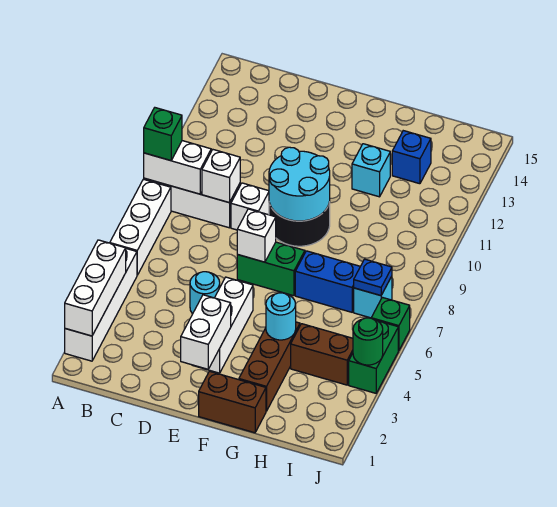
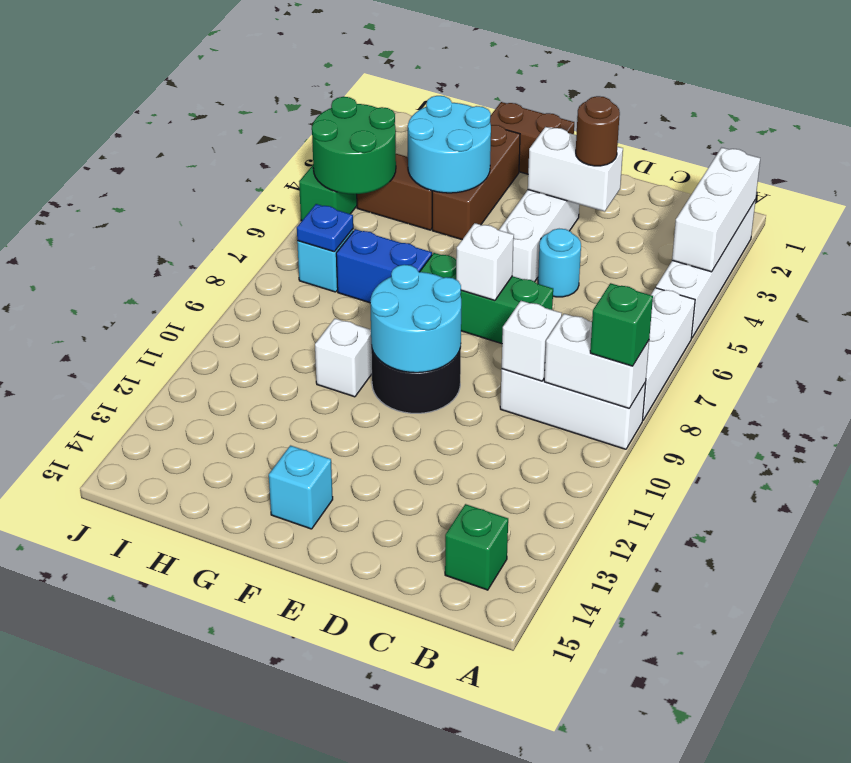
none -> brown 1x1 round brick [576,96,620,166]
white 1x1 brick [231,183,269,230] -> white 1x1 brick moved to [315,319,372,397]
white 1x2 brick [181,295,231,369] -> white 1x2 brick turned to [528,127,623,212]
green 1x2 brick [237,242,305,296] -> green 1x3 brick [420,253,553,344]
cyan 1x1 round brick [266,293,296,340] -> cyan 2x2 round brick [408,96,491,193]
cyan 1x1 brick [352,144,390,197] -> cyan 1x1 brick moved to [269,446,333,529]
blue 1x1 brick [392,131,431,184] -> none
green 1x1 round brick [353,318,383,365] -> green 2x2 round brick [312,97,396,194]
green 1x1 brick [371,297,410,351] -> green 1x1 brick moved to [445,504,508,590]

